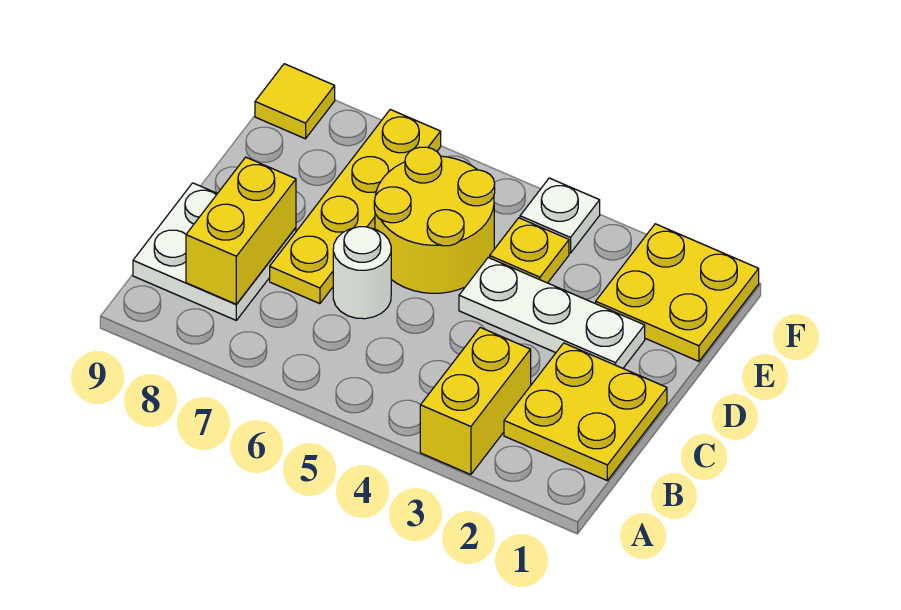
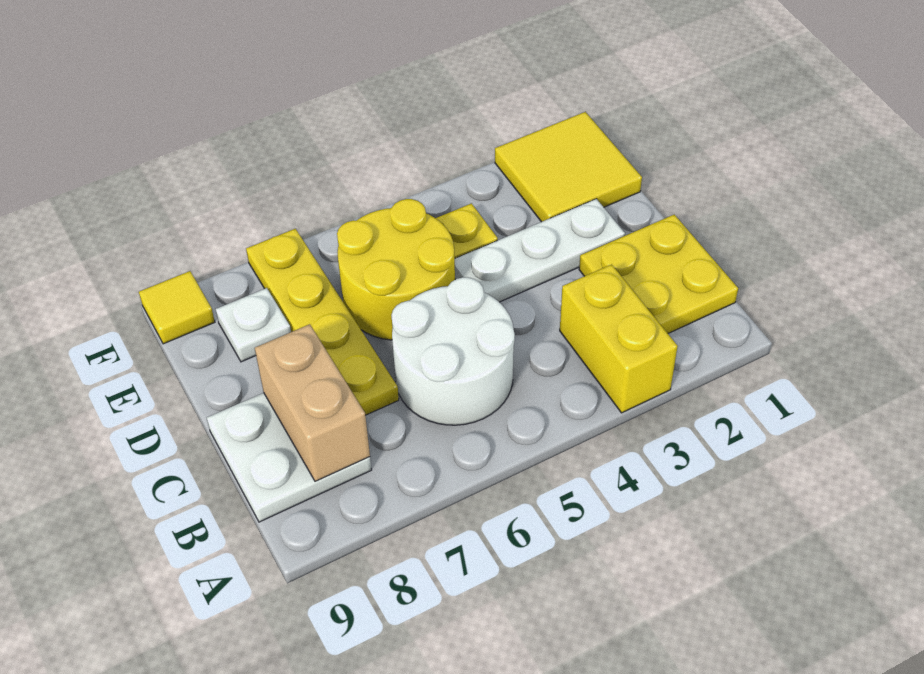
yellow 1x2 brick [186,157,296,304] -> tan 1x2 brick [255,324,370,481]
white 1x1 round brick [333,227,391,319] -> white 2x2 round brick [391,277,515,425]
yellow 2x2 plate [596,224,759,361] -> yellow 2x2 tile [495,112,642,222]
white 1x1 plate [520,178,600,253] -> white 1x1 plate moved to [216,288,291,362]

